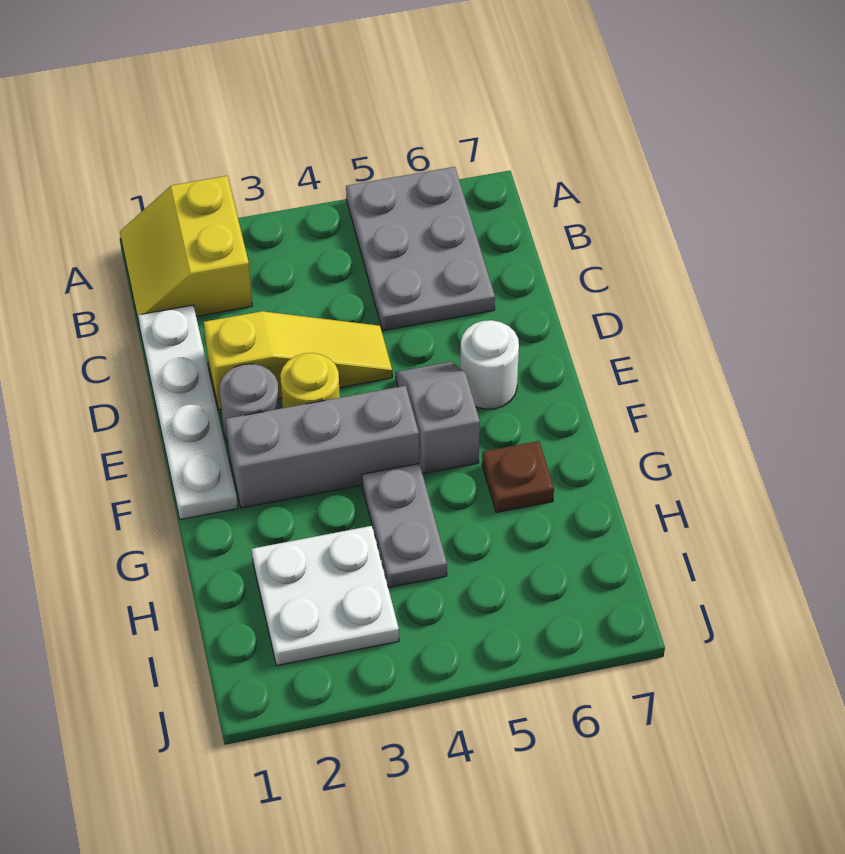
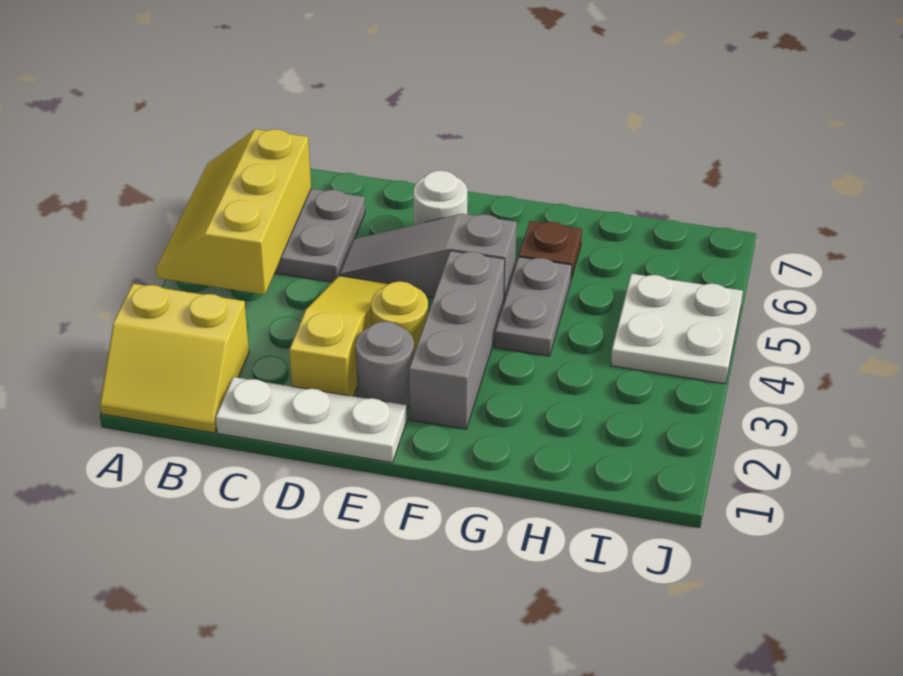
none -> yellow 2x3 slope [156,129,311,295]
white 1x4 plate [138,305,238,520] -> white 1x3 plate [216,377,407,463]
grey 1x2 slope [396,362,480,474] -> grey 1x3 slope [339,214,517,301]
grey 1x2 plate [362,464,447,588] -> grey 1x2 plate turned to [495,257,572,356]
white 2x2 plate [252,526,399,666] -> white 2x2 plate moved to [611,274,743,384]

